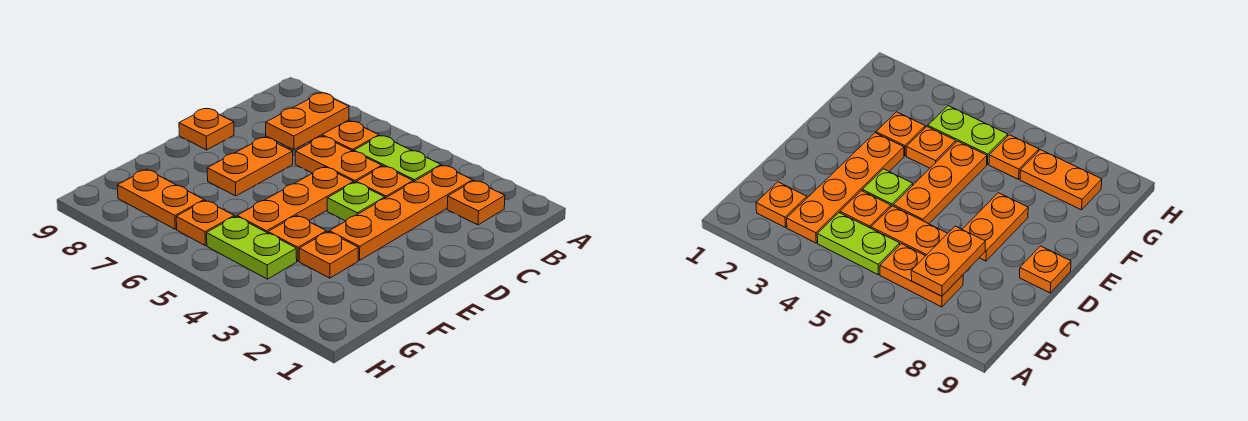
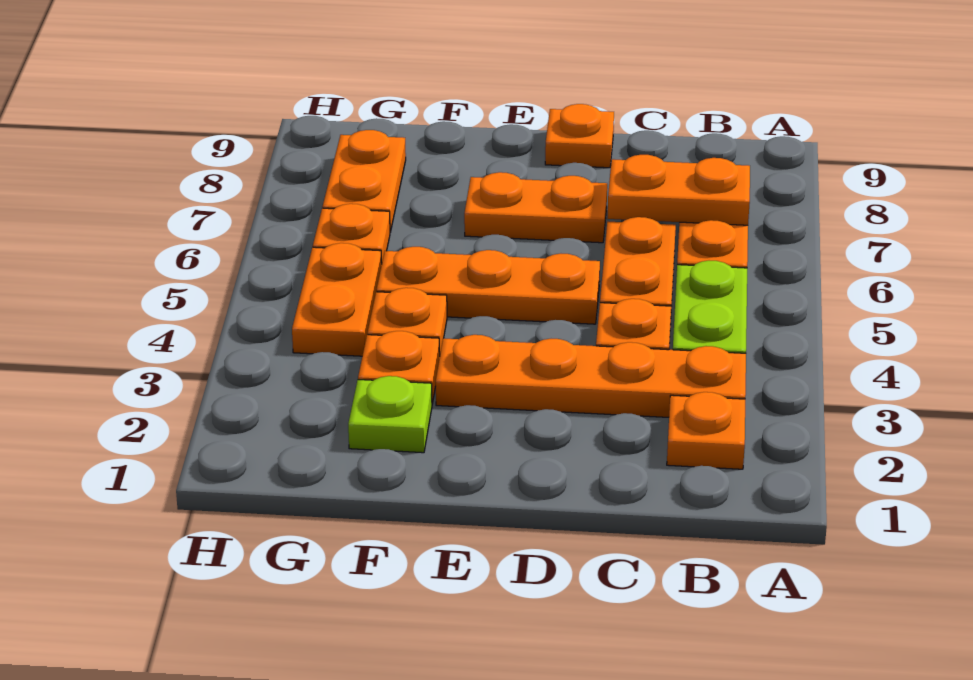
lime 1x1 plate [327,182,385,221] -> lime 1x1 plate moved to [348,376,432,453]
lime 1x2 plate [207,216,297,279] -> orange 1x2 plate [292,243,382,356]

